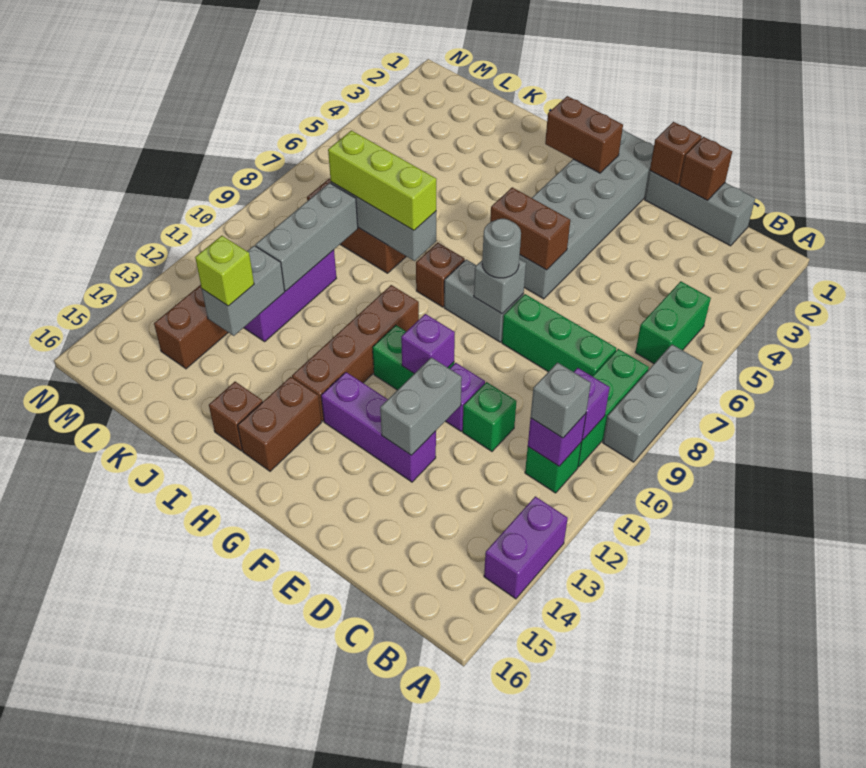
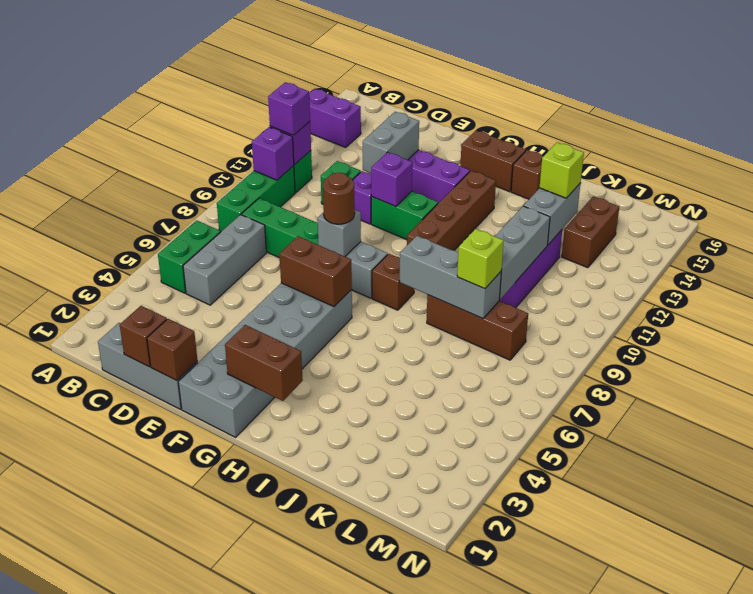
grey 1x3 brick [603,345,703,462] -> grey 1x3 brick moved to [183,215,266,305]
purple 1x2 brick [484,496,568,599] -> purple 1x2 brick turned to [309,89,361,147]
grey 1x1 brick [531,363,591,438] -> purple 1x1 brick [268,82,310,135]
grey 1x1 round brick [482,219,521,278] -> brown 1x1 round brick [323,173,355,224]
brown 1x2 brick [238,377,322,471] -> brown 1x2 brick turned to [460,131,526,192]
lime 1x3 brick [328,131,436,230] -> lime 1x1 brick [457,229,504,289]

